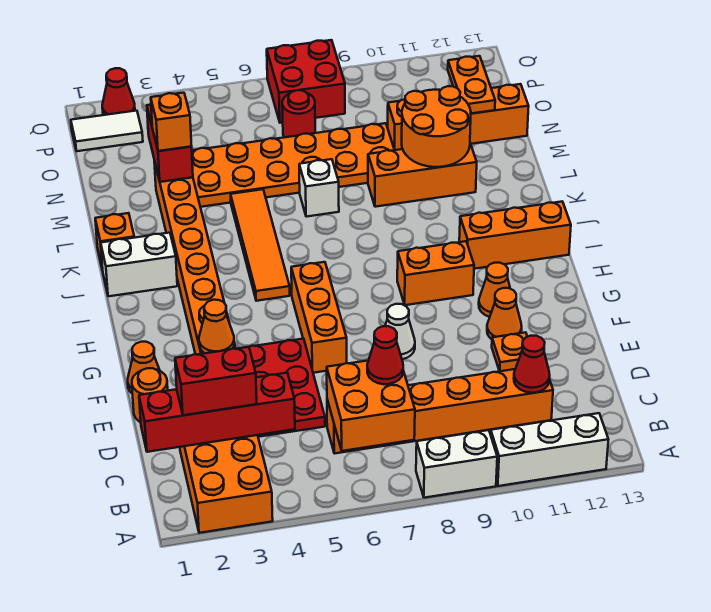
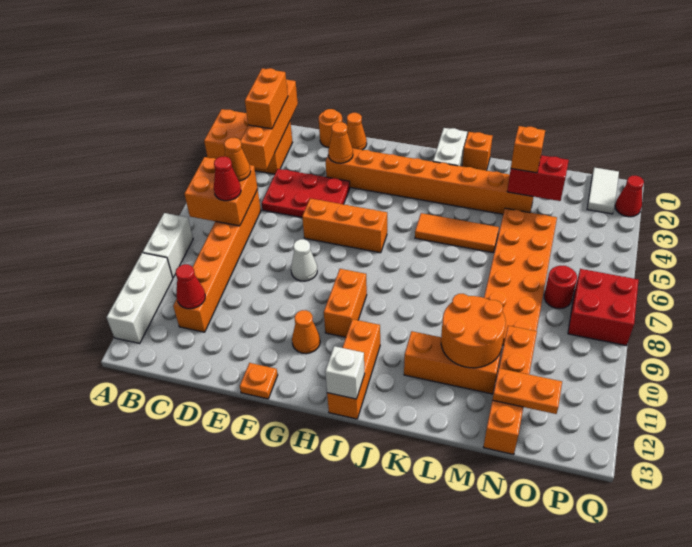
red 1x4 brick [139,373,295,452] -> orange 1x4 brick [240,80,298,170]
red 1x2 brick [175,347,257,415] -> orange 1x2 brick [245,68,288,129]
orange 1x1 plate [492,332,527,371] -> orange 1x1 plate moved to [240,363,278,399]
orange 1x1 cone [487,288,522,339] -> orange 1x1 cone moved to [224,138,251,181]
orange 1x4 tile [231,189,290,301] -> orange 1x3 tile [415,213,499,253]
white 1x1 brick [299,159,339,217] -> white 1x1 brick moved to [325,346,365,399]
orange 1x3 brick [368,143,477,207] -> orange 1x3 brick turned to [404,331,501,394]

